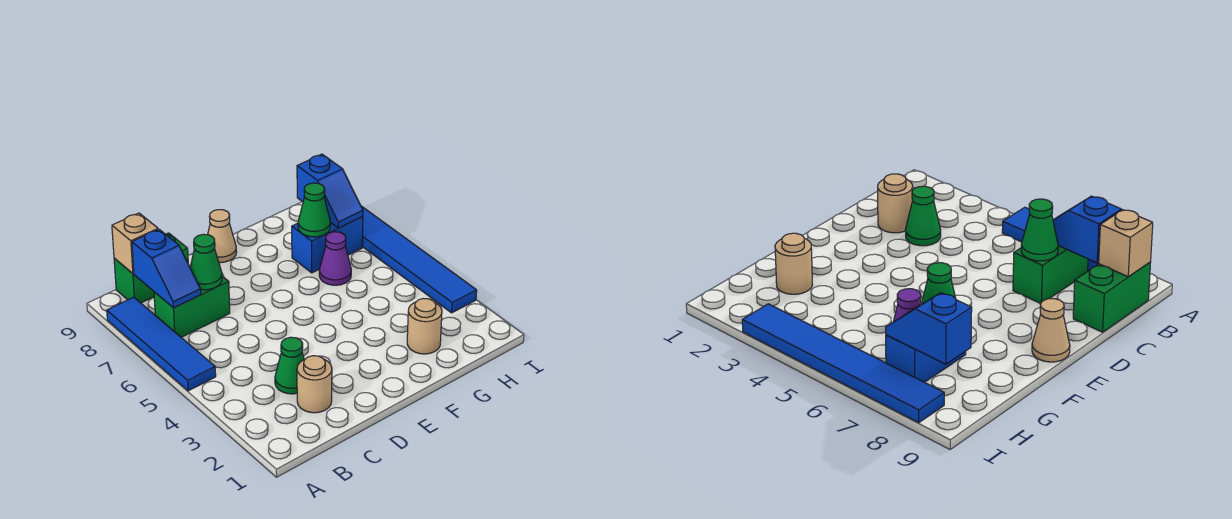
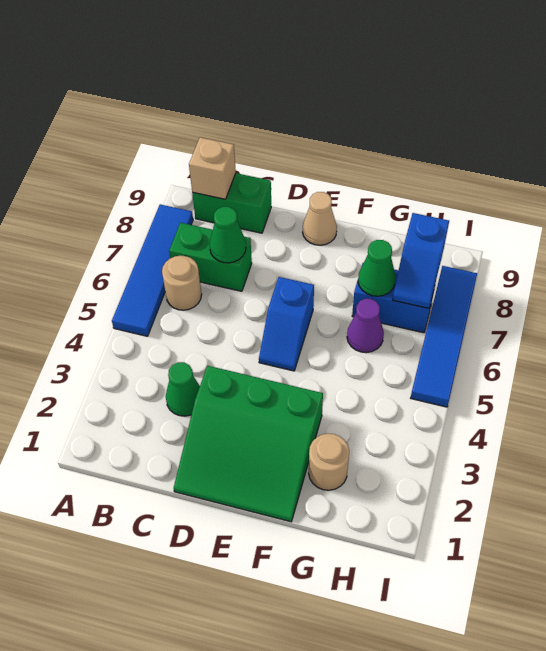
blue 1x2 slope [132,229,201,308] -> blue 1x2 slope moved to [259,277,314,371]
tan 1x1 round brick [297,356,332,413] -> tan 1x1 round brick moved to [162,256,202,310]
none -> green 3x3 slope [174,366,323,522]
blue 1x6 tile [361,206,477,313] -> blue 1x4 tile [411,266,477,407]

